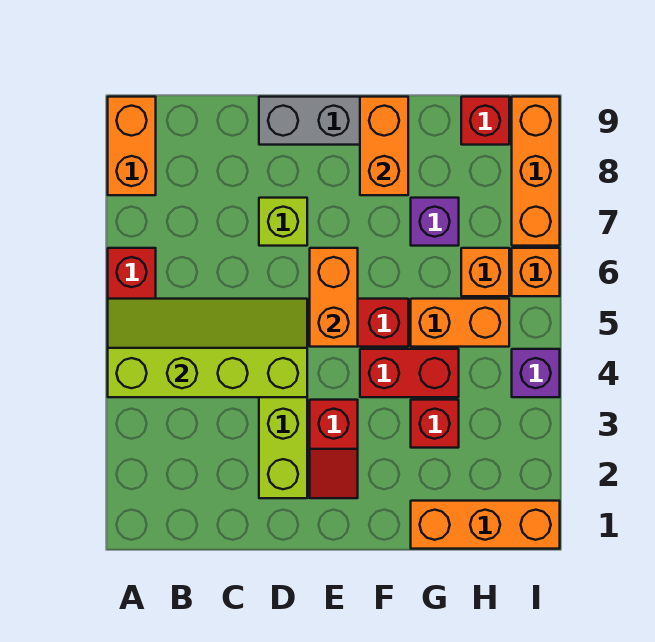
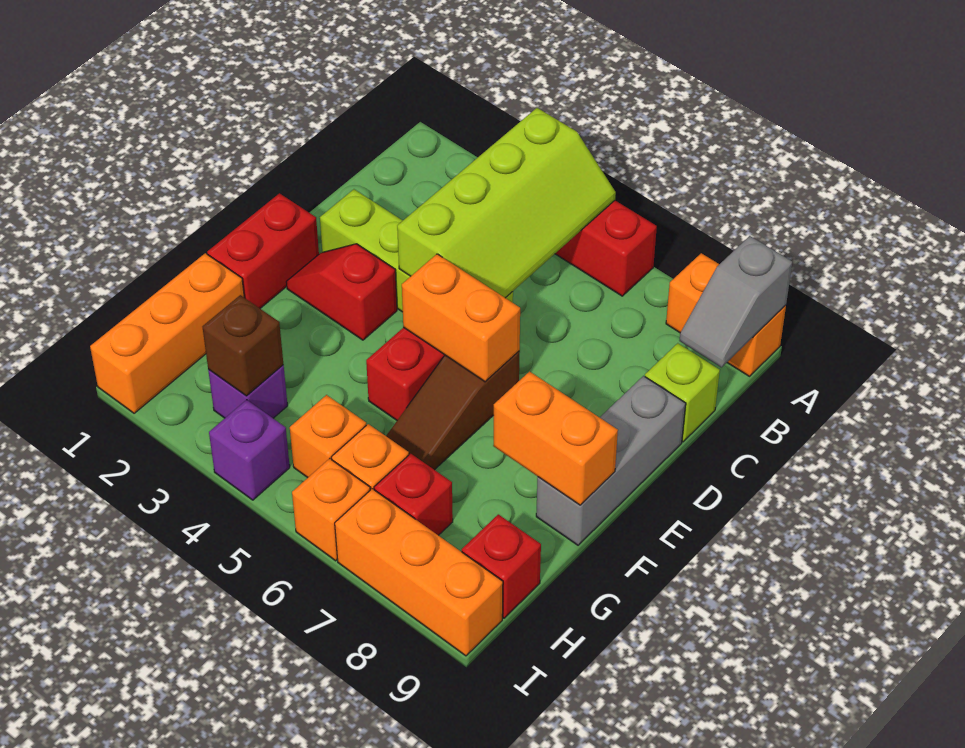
none -> grey 1x2 slope [679,236,792,367]
lime 1x1 brick [259,198,307,246] -> lime 1x1 brick moved to [645,343,720,442]
none -> brown 1x3 slope [386,351,520,470]
red 1x2 brick [360,349,459,397] -> red 1x2 brick moved to [207,193,319,308]
red 1x1 brick [411,400,459,448] -> red 1x1 brick moved to [374,454,453,535]
orange 1x2 brick [411,299,509,347] -> orange 1x1 brick [290,395,366,478]
purple 1x1 brick [411,198,459,246] -> purple 1x1 brick moved to [208,365,288,418]
none -> brown 1x1 brick [203,295,283,396]

